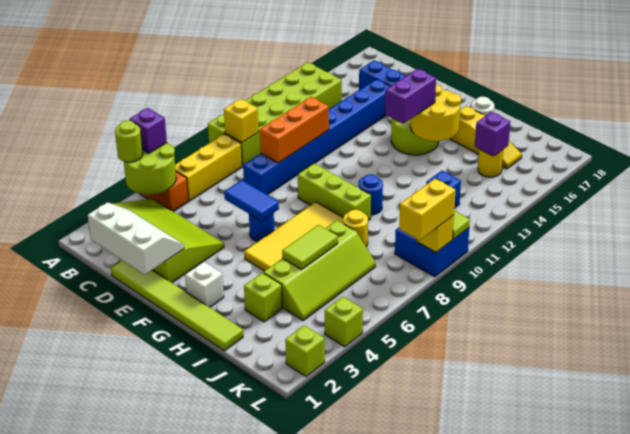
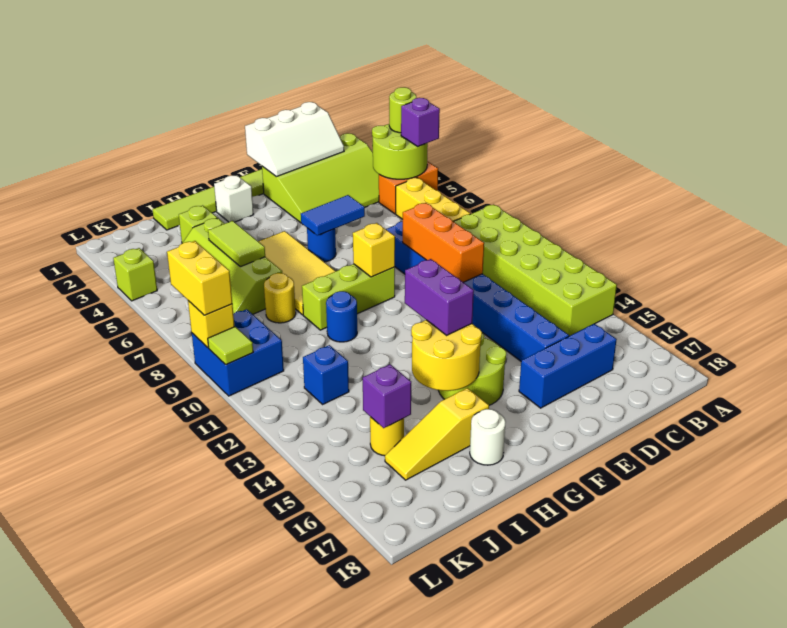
yellow 1x1 brick [224,99,259,143] -> yellow 1x1 brick moved to [353,223,395,277]
lime 1x1 brick [285,325,325,377] -> none

